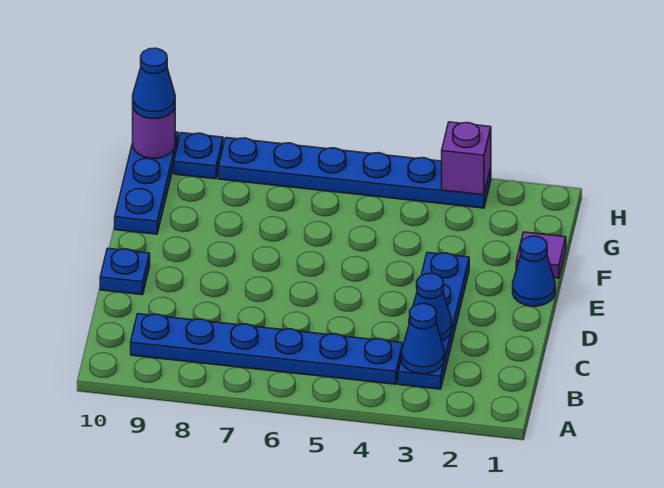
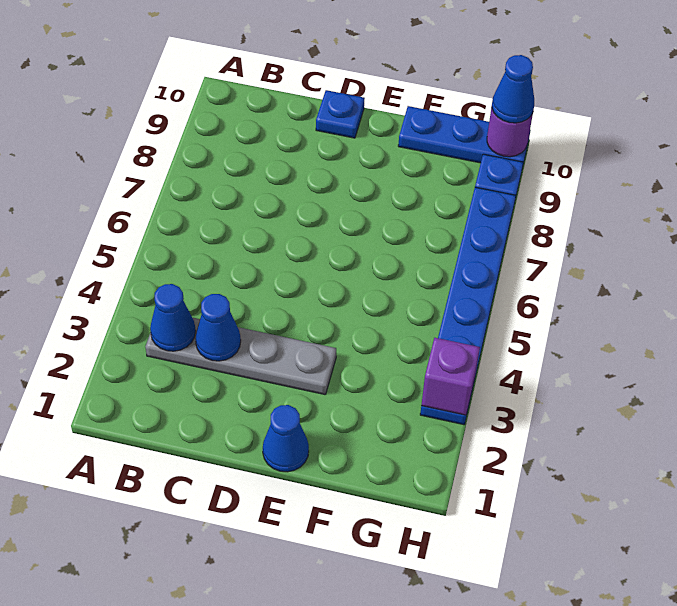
blue 1x4 plate [398,253,469,389] -> grey 1x4 plate [145,318,336,395]
blue 1x6 plate [131,314,403,384] -> none
purple 1x1 tile [516,232,566,278] -> none

